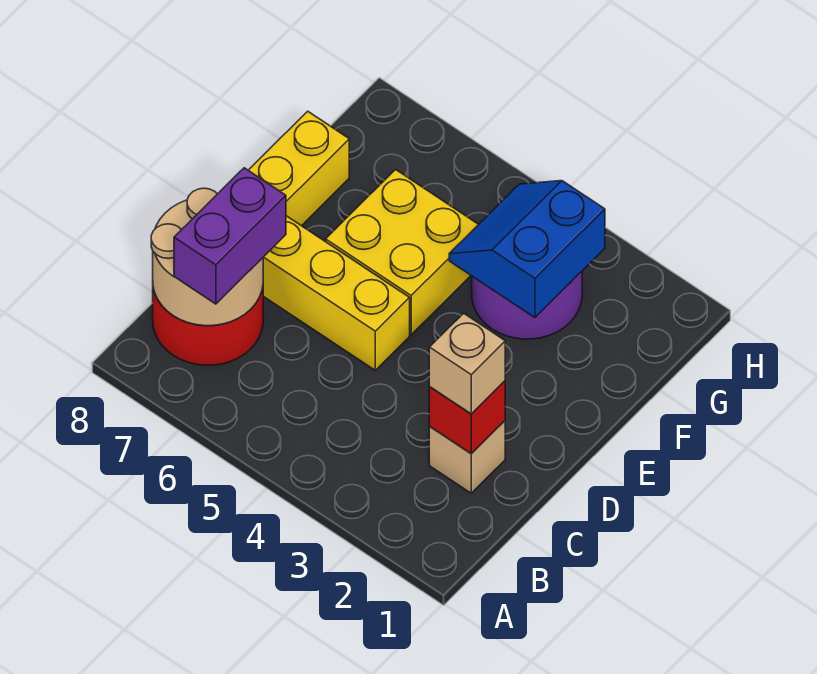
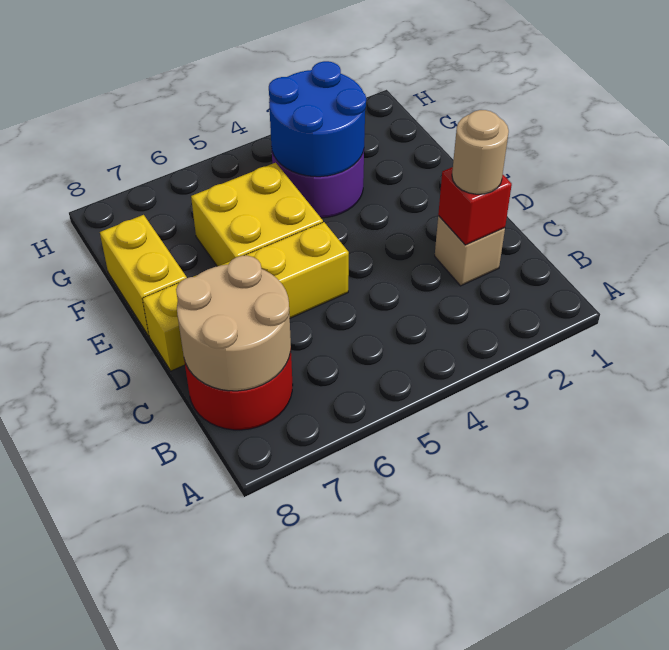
purple 1x2 brick [174,168,286,304] -> none
tan 1x1 brick [429,313,505,414] -> tan 1x1 round brick [452,110,509,194]
blue 2x2 slope [449,181,605,318] -> blue 2x2 round brick [269,61,366,177]

